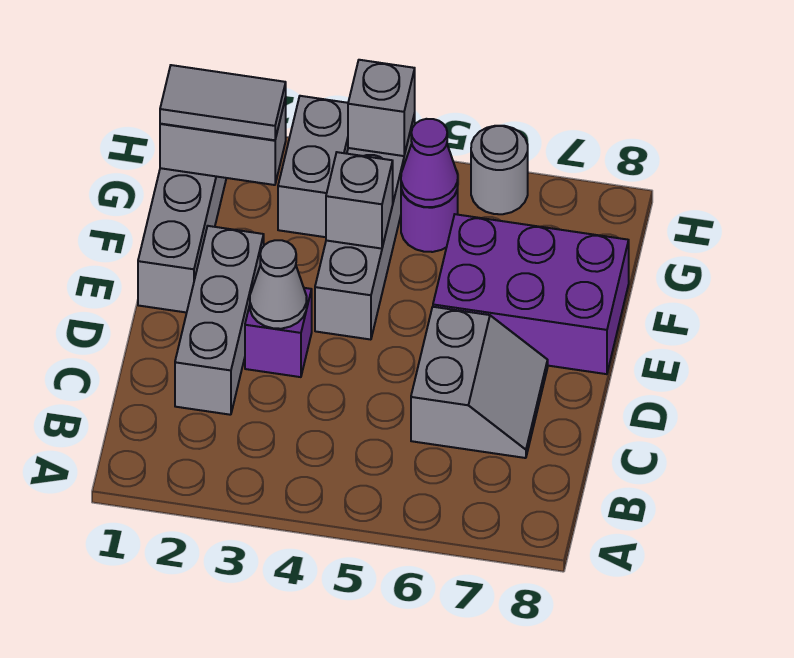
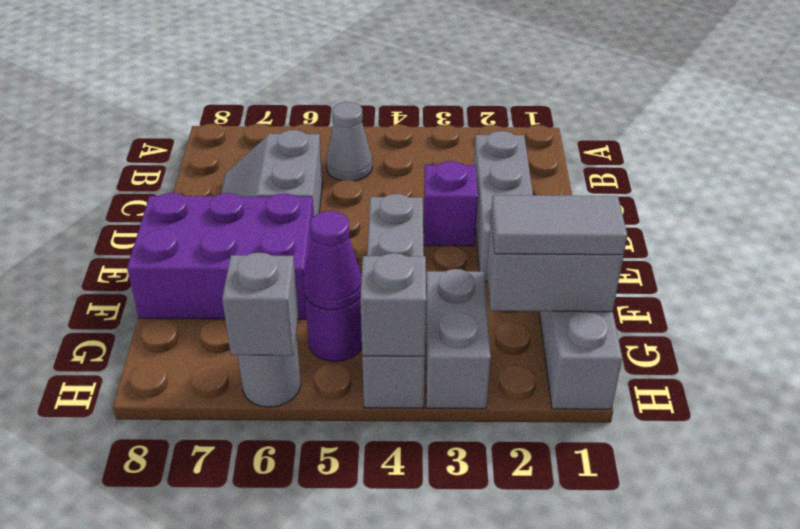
grey 1x1 cone [250,240,307,329] -> grey 1x1 cone moved to [326,102,373,181]
grey 1x1 brick [326,152,393,249] -> grey 1x1 brick moved to [222,252,299,356]

